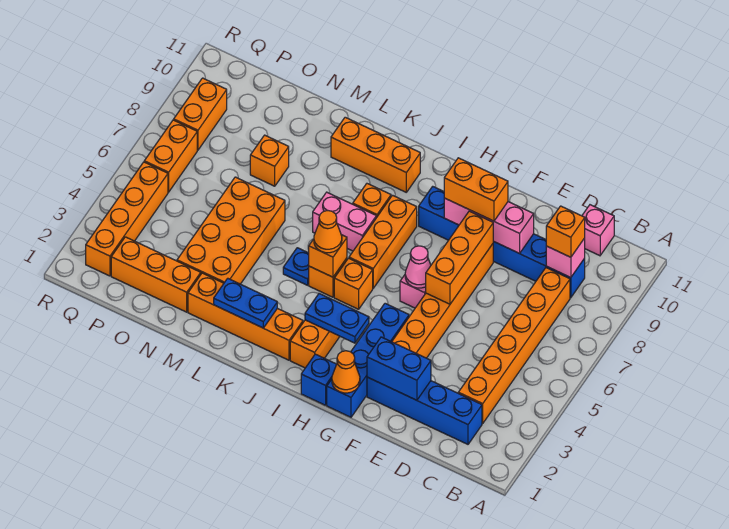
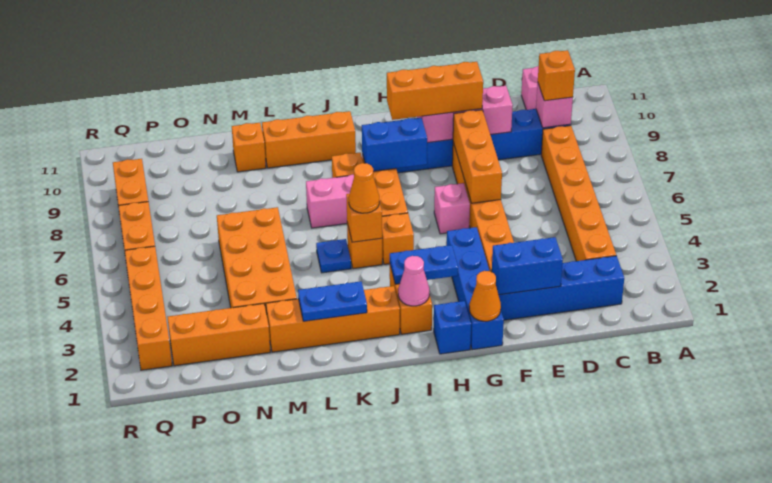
orange 1x2 brick [444,158,508,221] -> orange 1x3 brick [387,62,483,120]
pink 1x1 cone [405,246,431,288] -> pink 1x1 cone moved to [398,256,429,306]
none -> blue 1x2 brick [362,118,427,171]
orange 1x1 brick [250,135,289,186] -> orange 1x1 brick moved to [232,123,266,172]

